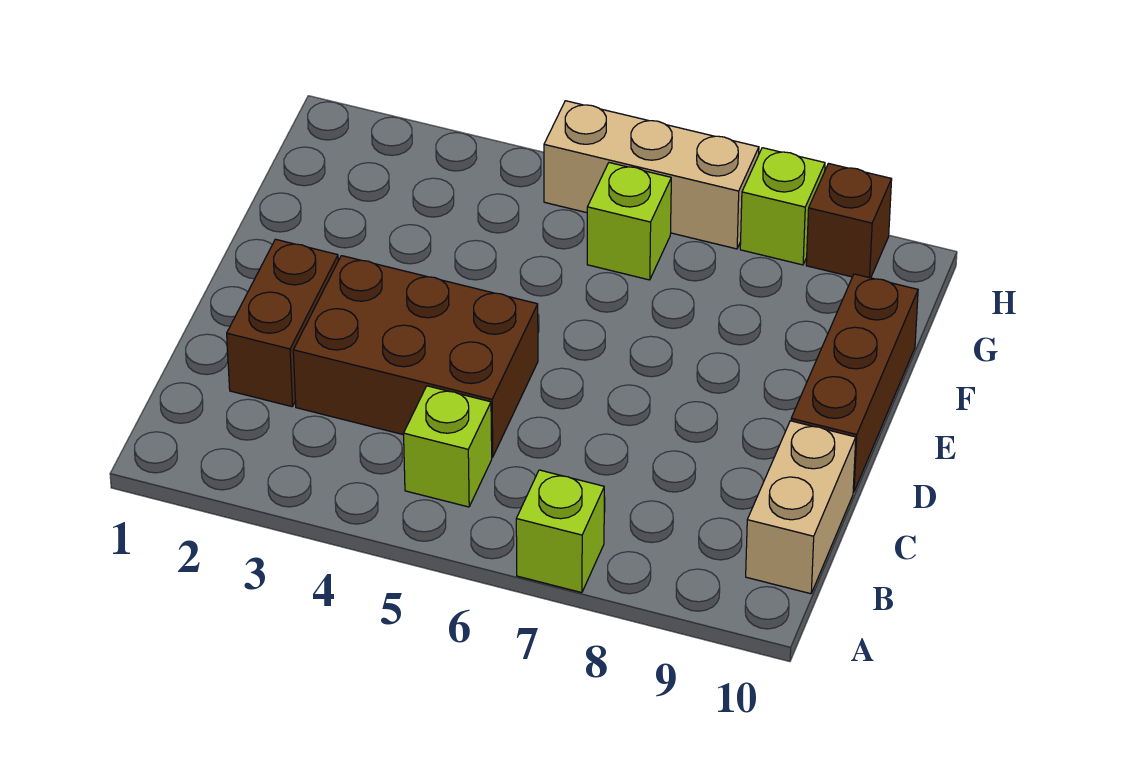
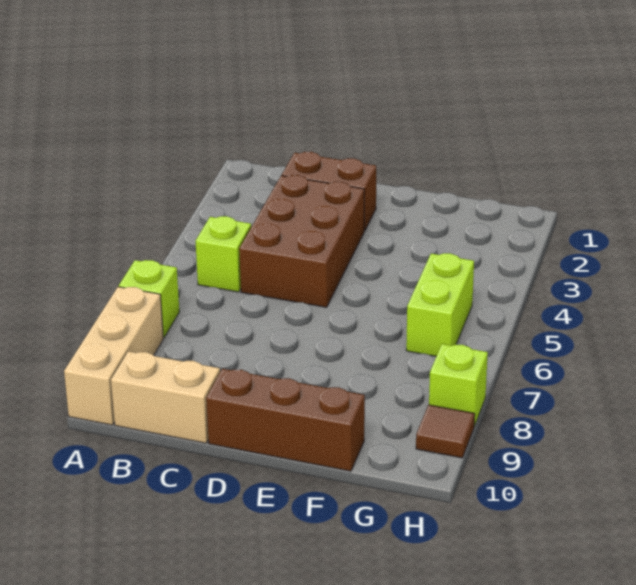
lime 1x1 brick [587,163,671,280] -> lime 1x2 brick [406,253,474,356]
tan 1x3 brick [544,101,759,249] -> tan 1x3 brick moved to [64,287,163,425]
brown 1x1 brick [806,164,892,278] -> brown 1x1 tile [416,405,475,458]

